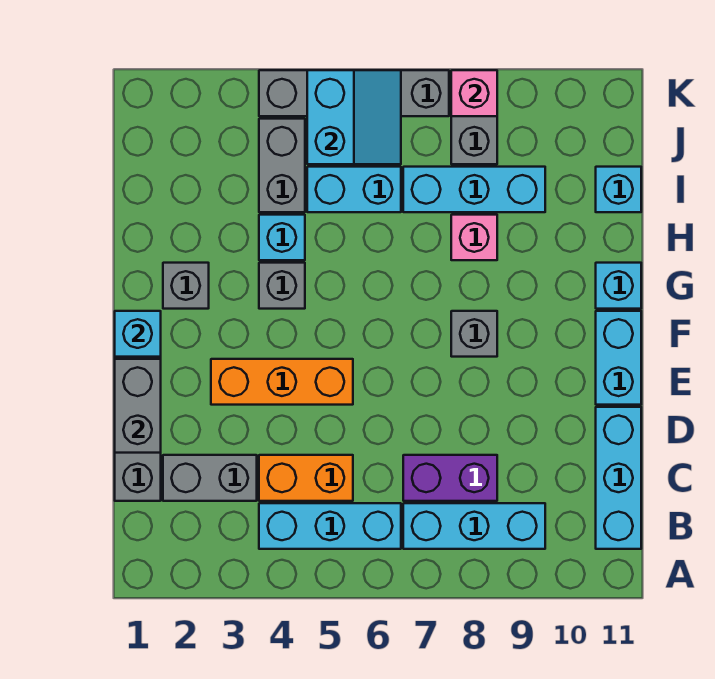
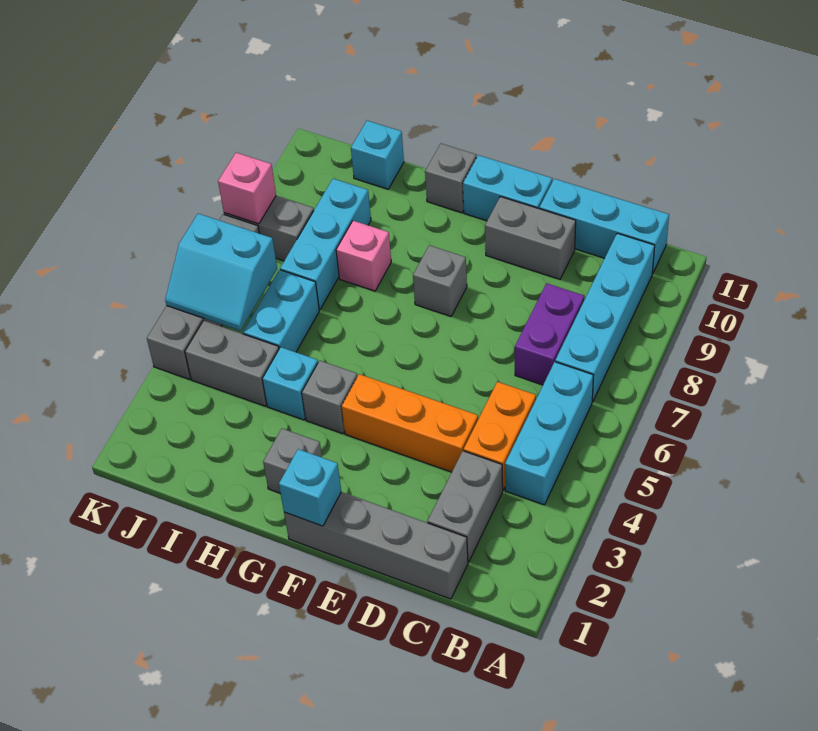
cyan 1x3 brick [403,503,545,549] -> cyan 1x4 brick [555,233,655,402]
grey 1x2 brick [115,359,161,453] -> grey 1x2 brick moved to [485,197,576,279]
orange 1x3 brick [211,359,353,405] -> orange 1x3 brick turned to [342,374,478,472]
cyan 1x1 brick [596,263,641,309] -> grey 1x1 brick [425,144,476,213]
cyan 2x2 slope [307,70,401,164] -> cyan 2x2 slope turned to [165,214,277,331]

